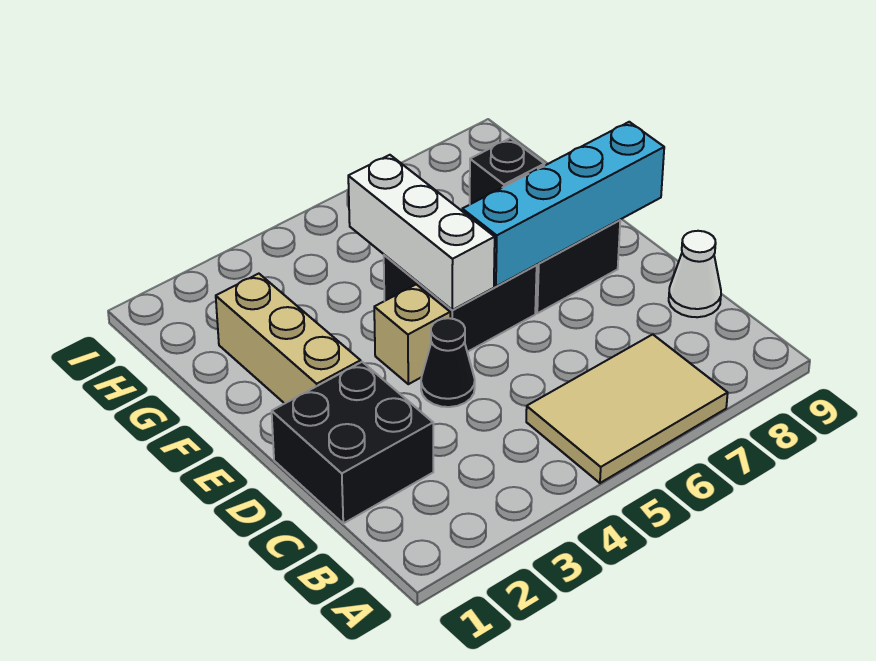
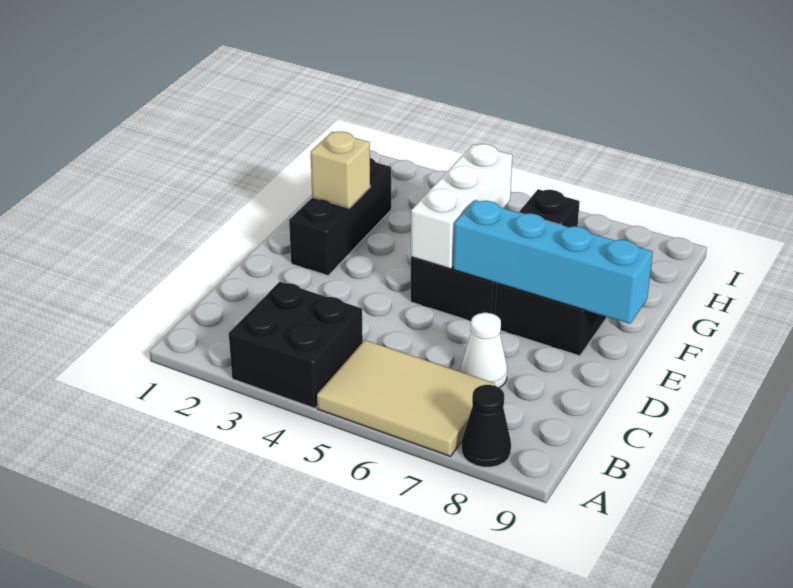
black 2x2 brick [272,362,433,523] -> black 2x2 brick moved to [229,282,363,408]
white 1x1 cone [669,231,721,317] -> white 1x1 cone moved to [461,313,507,388]
black 1x1 cone [421,318,475,407] -> black 1x1 cone moved to [462,385,511,467]
tan 1x3 brick [216,274,361,404] -> black 1x3 brick [289,158,391,276]
tan 1x1 brick [374,284,450,384] -> tan 1x1 brick moved to [311,132,370,208]

